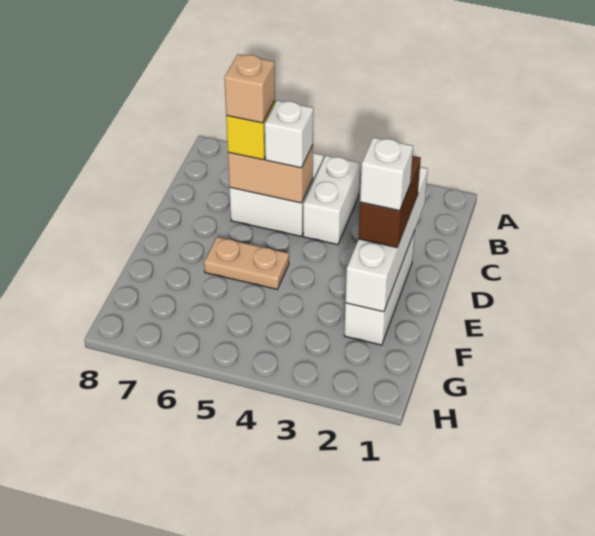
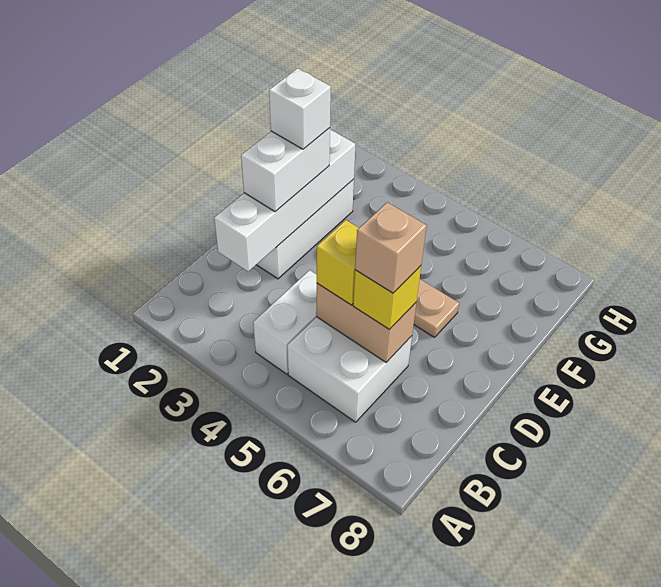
white 1x1 brick [265,100,313,168] -> yellow 1x1 brick [317,220,359,305]
brown 1x2 brick [359,156,421,247] -> white 1x2 brick [241,128,330,212]

